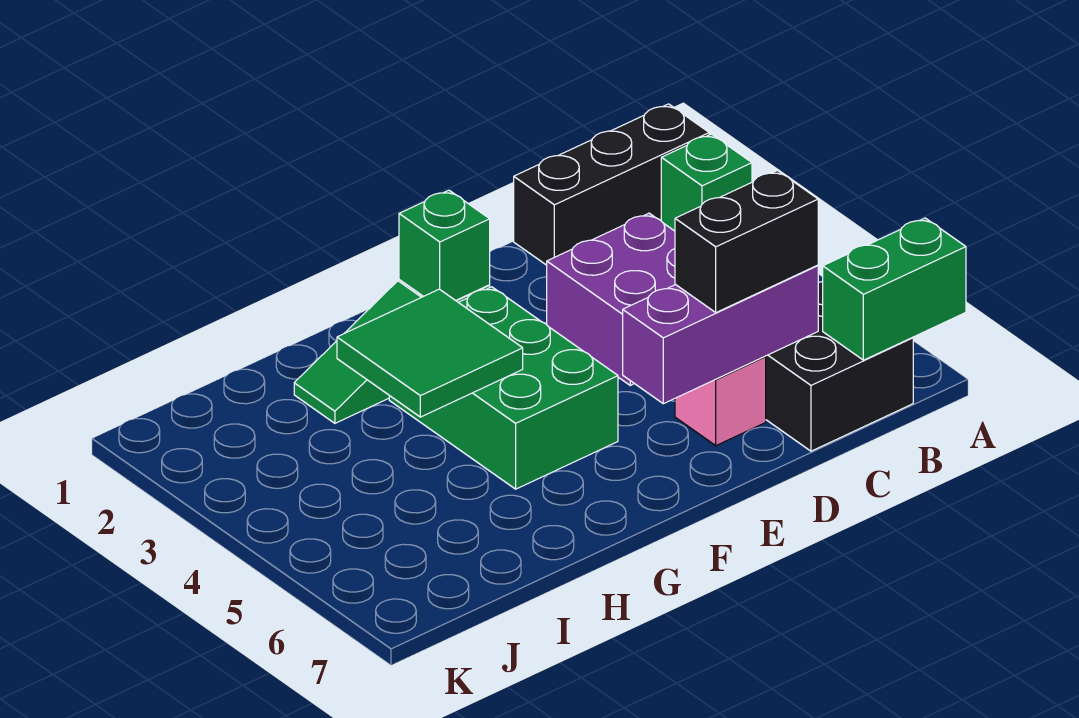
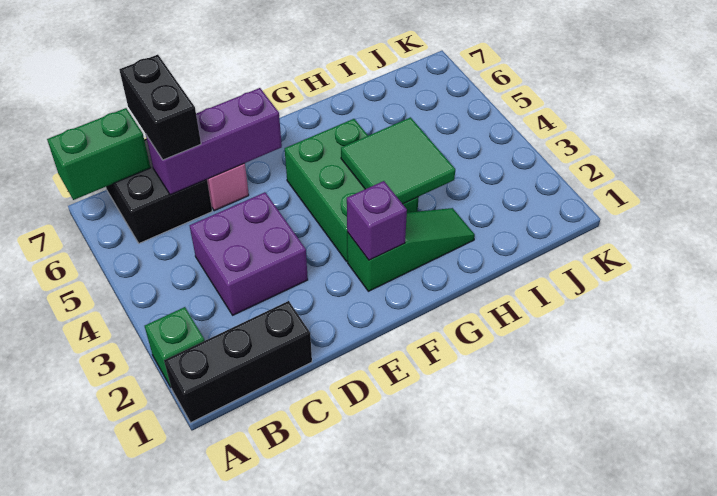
black 1x2 brick [675,171,818,312] -> black 1x2 brick turned to [119,55,201,160]
green 1x1 brick [399,190,490,300] -> purple 1x1 brick [347,181,407,260]

